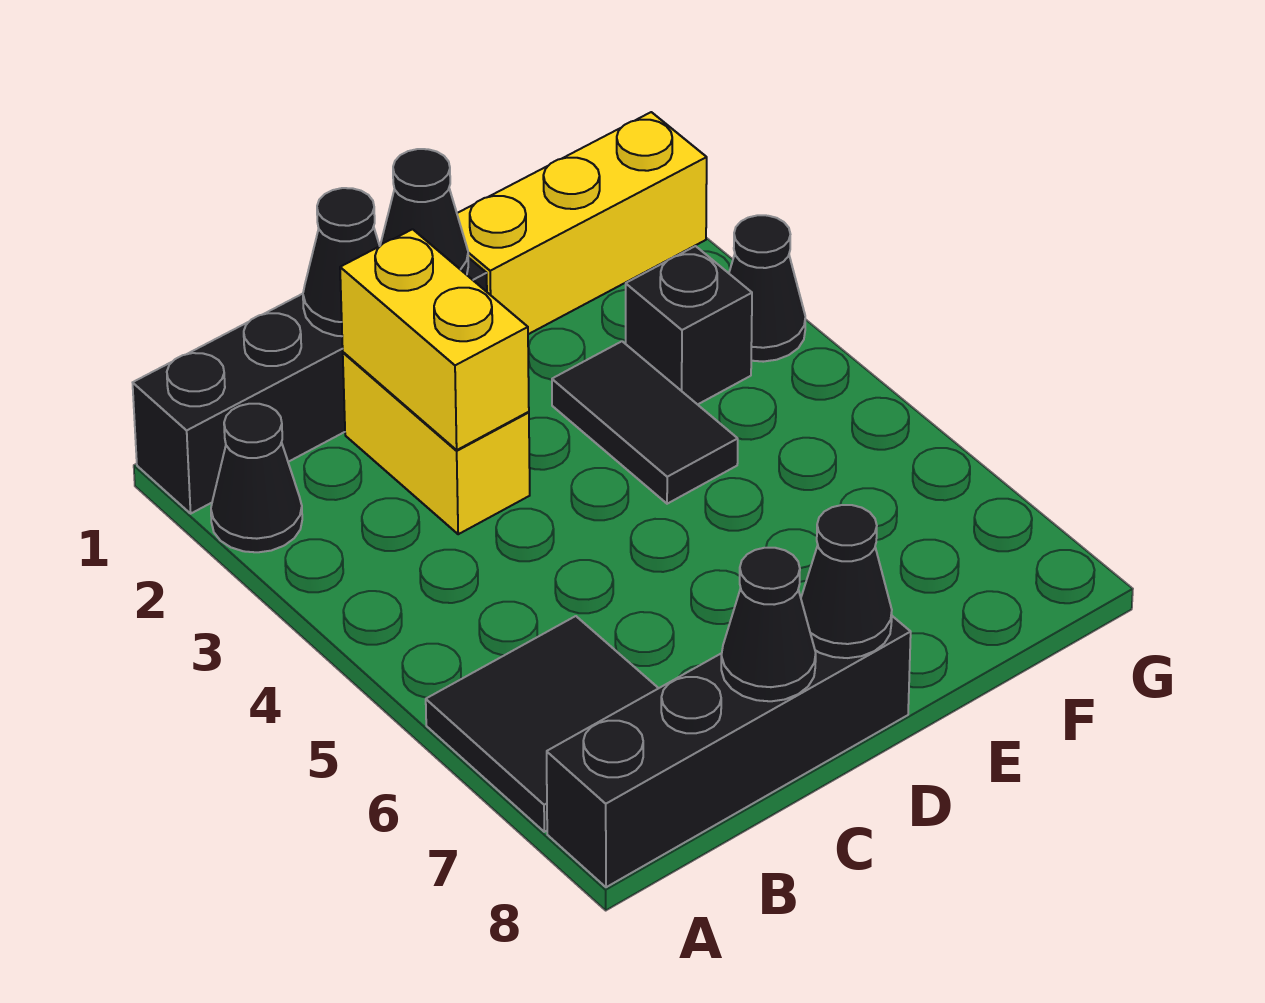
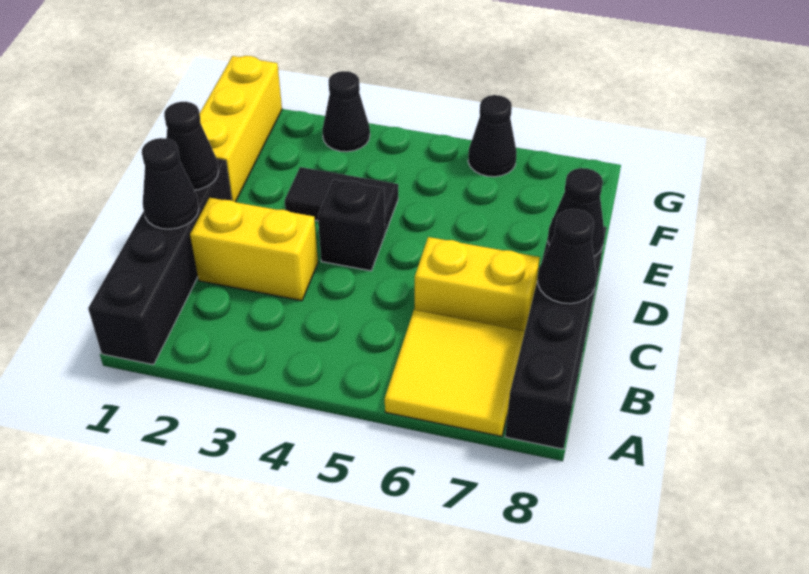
black 1x1 cone [211,404,302,552] -> black 1x1 cone moved to [468,95,517,177]
black 2x2 tile [426,616,659,832] -> yellow 2x2 tile [385,310,525,436]
yellow 1x2 brick [340,229,529,450] -> yellow 1x2 brick moved to [414,237,540,331]
black 1x1 brick [626,246,752,405] -> black 1x1 brick moved to [318,179,385,271]

